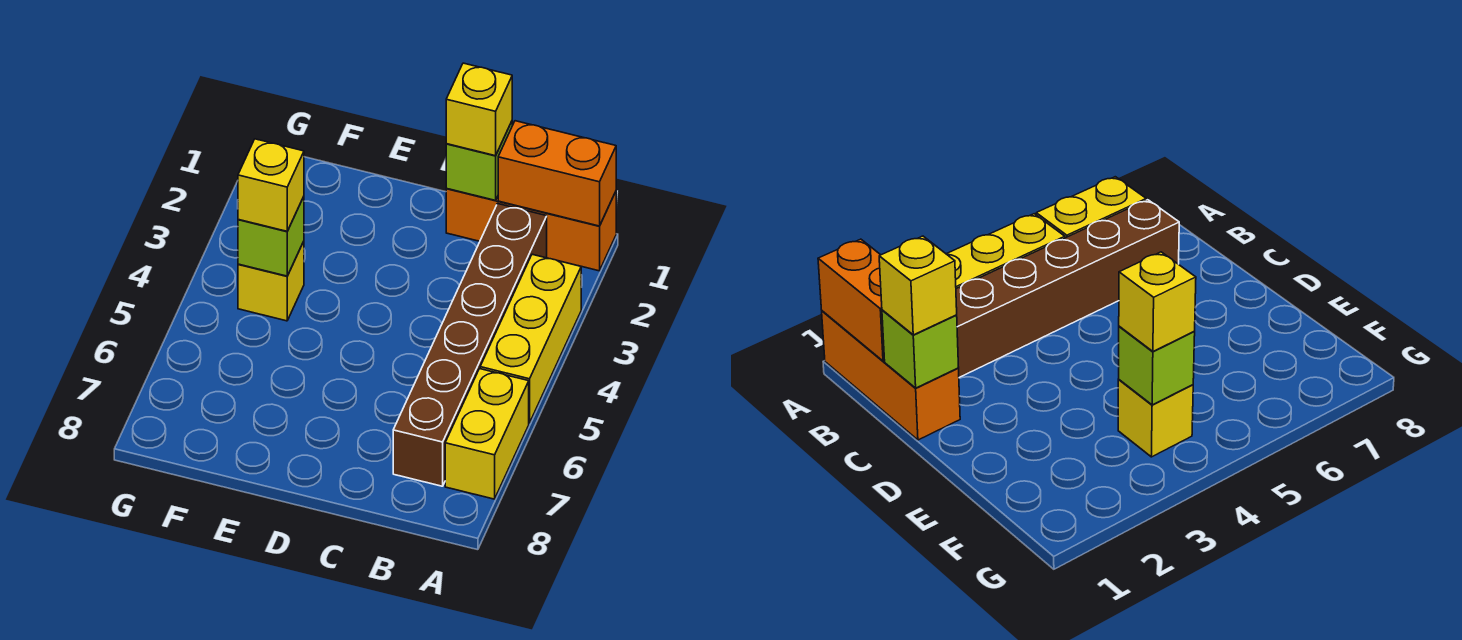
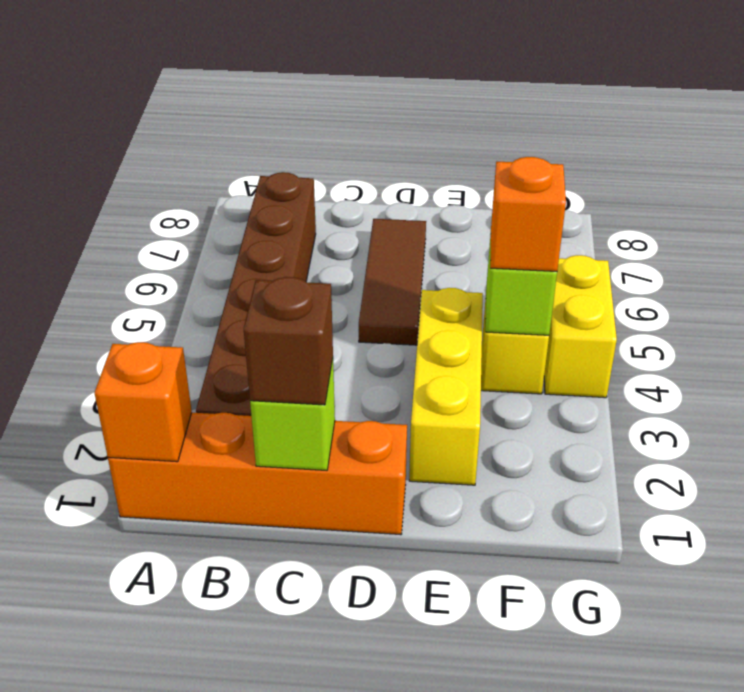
orange 1x3 brick [446,188,616,271] -> orange 1x4 brick [108,413,407,535]
orange 1x2 brick [498,121,616,226] -> orange 1x1 brick [94,342,192,462]
yellow 1x3 brick [480,254,581,423] -> yellow 1x3 brick moved to [409,288,483,485]
yellow 1x2 brick [445,369,529,499] -> yellow 1x2 brick moved to [544,255,617,398]
yellow 1x1 brick [446,63,512,156] -> brown 1x1 brick [244,277,333,405]
none -> brown 1x3 tile [359,219,426,345]
yellow 1x1 brick [238,139,304,231] -> orange 1x1 brick [490,157,566,271]

